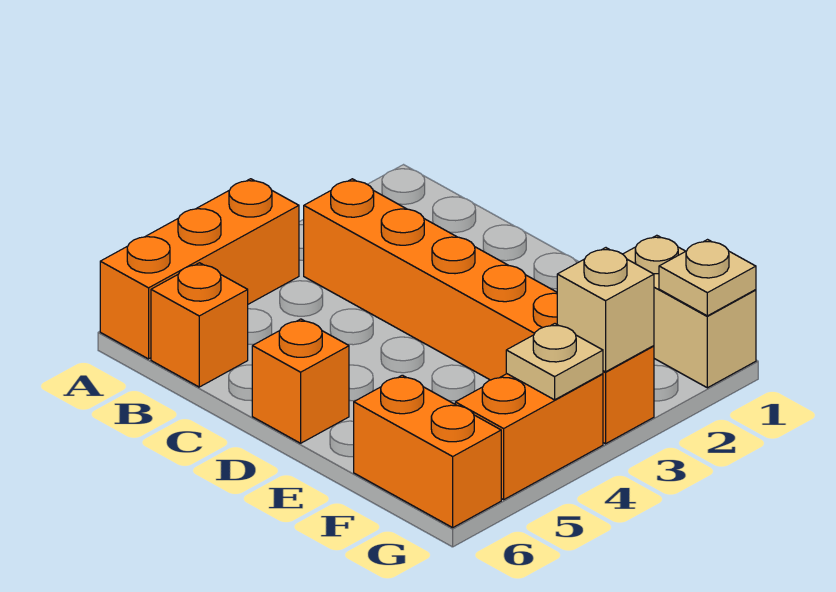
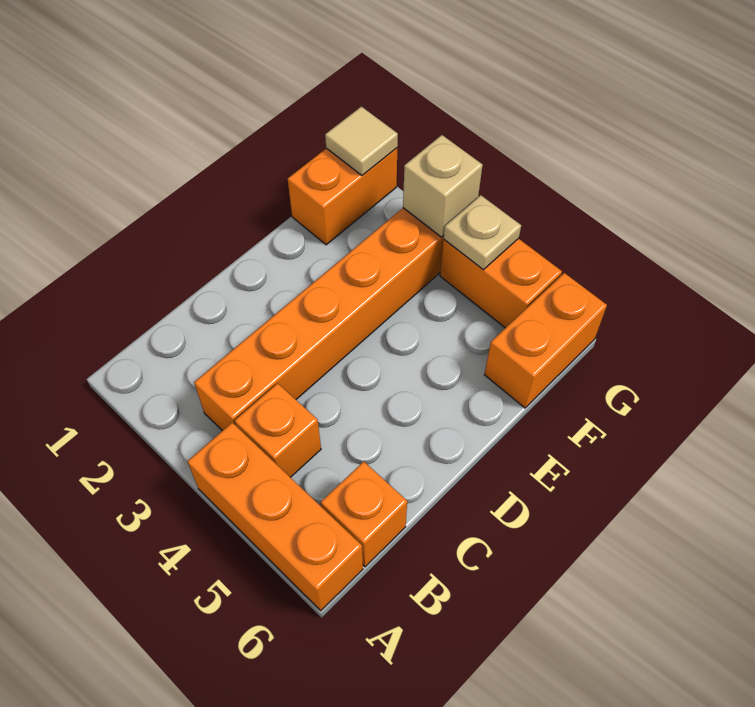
orange 1x1 brick [252,319,349,443] -> orange 1x1 brick moved to [235,383,321,477]
tan 1x2 brick [623,235,756,388] -> orange 1x2 brick [288,148,397,245]
tan 1x1 plate [659,240,756,316] -> tan 1x1 tile [325,107,398,175]

